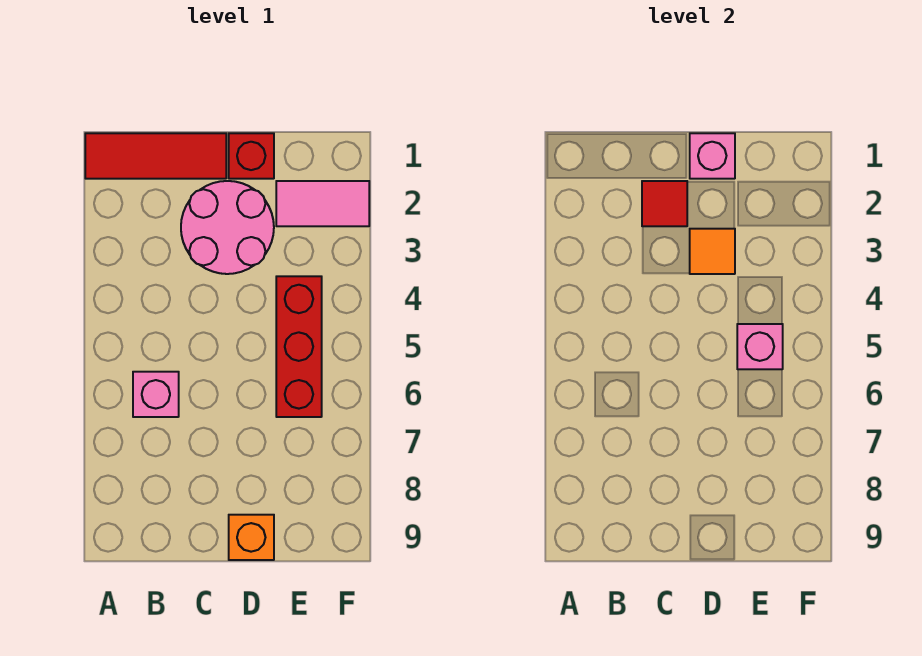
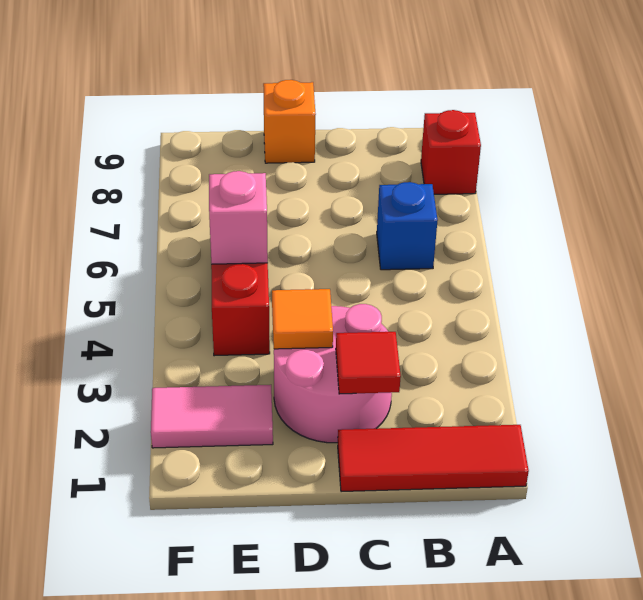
pink 1x1 brick [133,372,179,417] -> blue 1x1 brick [377,182,438,270]
red 1x1 brick [229,133,274,179] -> red 1x1 brick moved to [421,110,481,194]
pink 1x1 brick [690,133,735,179] -> none

